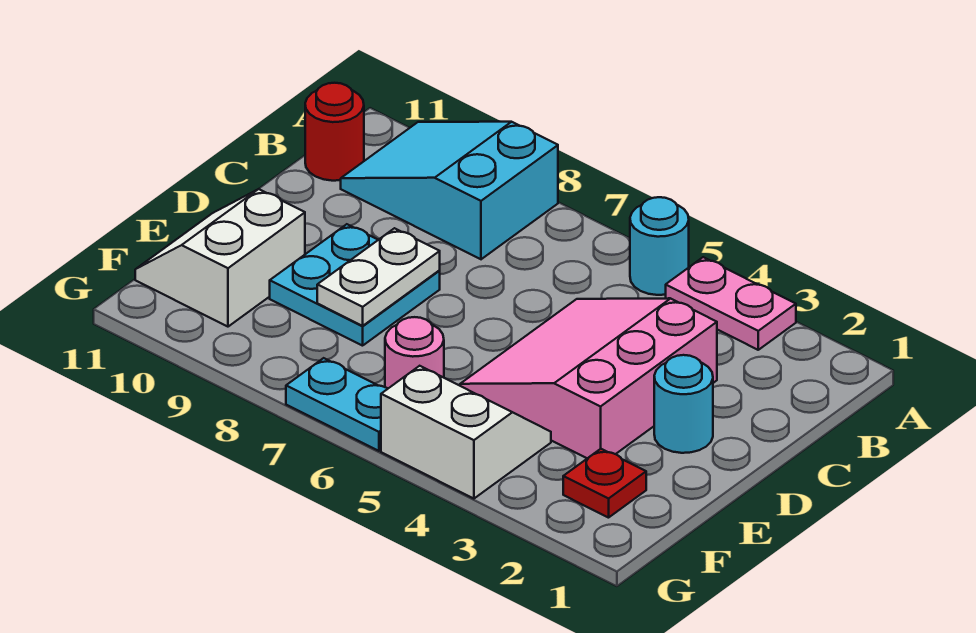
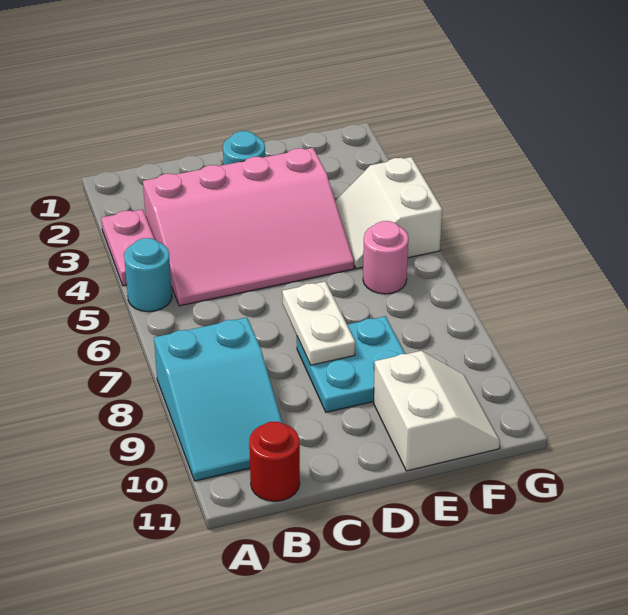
pink 3x3 slope [460,298,717,458] -> pink 3x4 slope [143,148,354,306]
white 1x2 plate [317,228,440,326] -> white 1x2 plate turned to [282,281,355,365]
white 2x2 slope [135,189,305,327] -> white 2x2 slope turned to [374,351,500,471]
red 1x1 plate [563,449,646,518] -> none
cyan 1x2 plate [286,358,388,451] -> none

